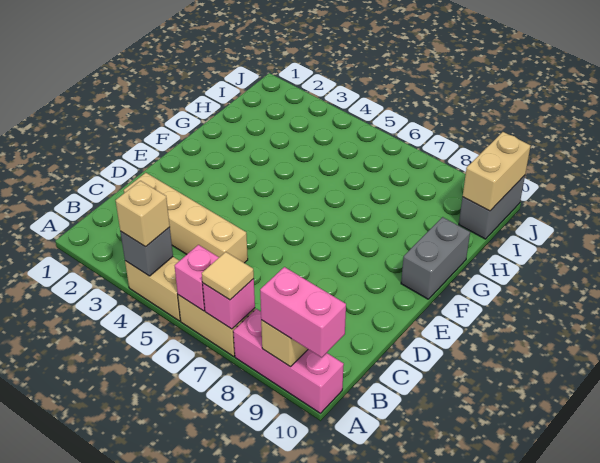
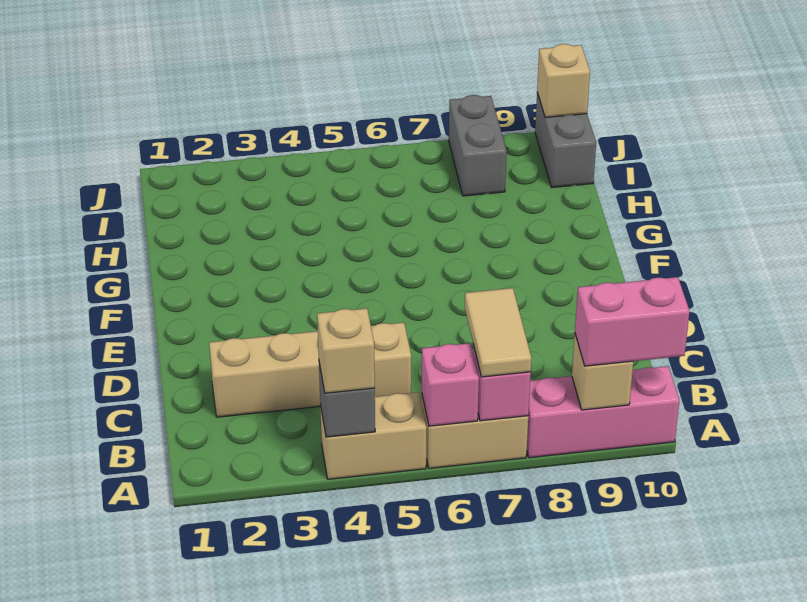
tan 1x1 tile [202,252,254,300] -> tan 1x2 tile [465,288,531,377]
grey 1x2 brick [401,217,470,299] -> grey 1x2 brick moved to [449,95,507,196]
tan 1x2 brick [463,132,531,211] -> tan 1x1 brick [537,44,590,117]

